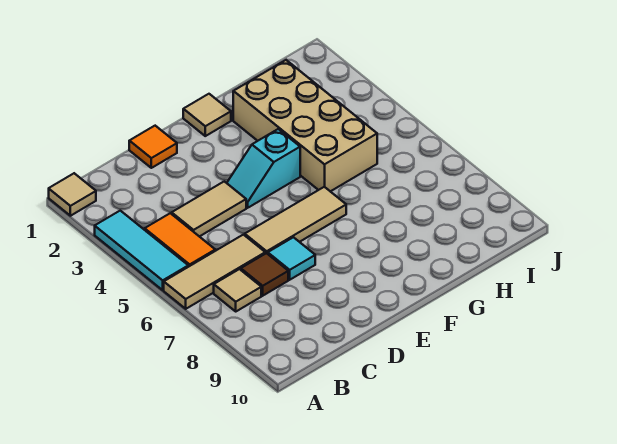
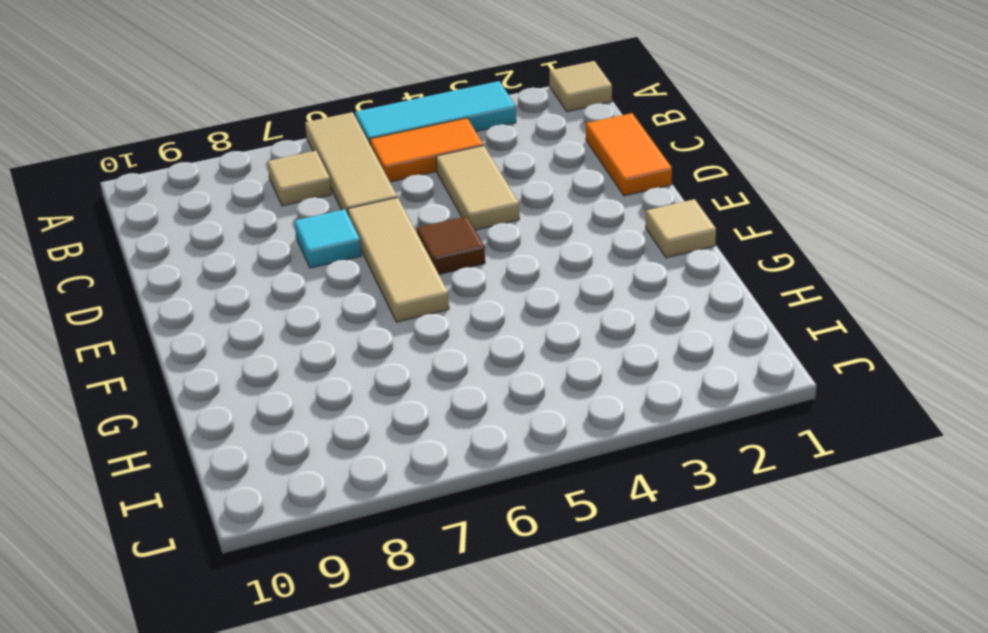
brown 1x1 tile [241,253,288,296] -> brown 1x1 tile moved to [417,216,485,274]
orange 1x1 tile [129,126,177,168] -> orange 1x2 tile [586,113,672,196]
cyan 1x2 slope [227,129,300,208] -> none
tan 2x4 brick [233,60,377,191] -> none

